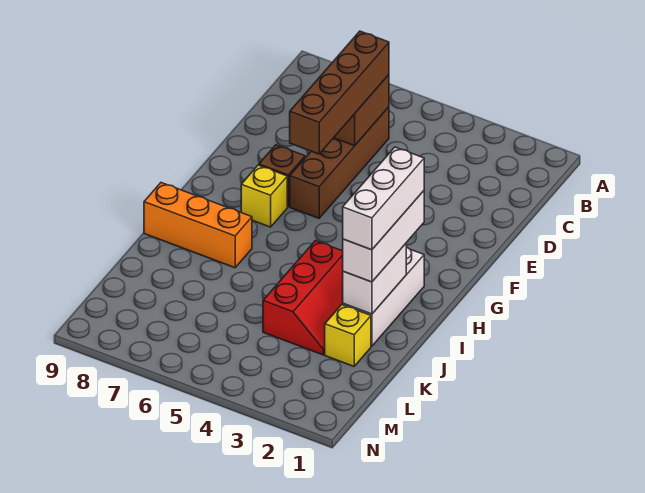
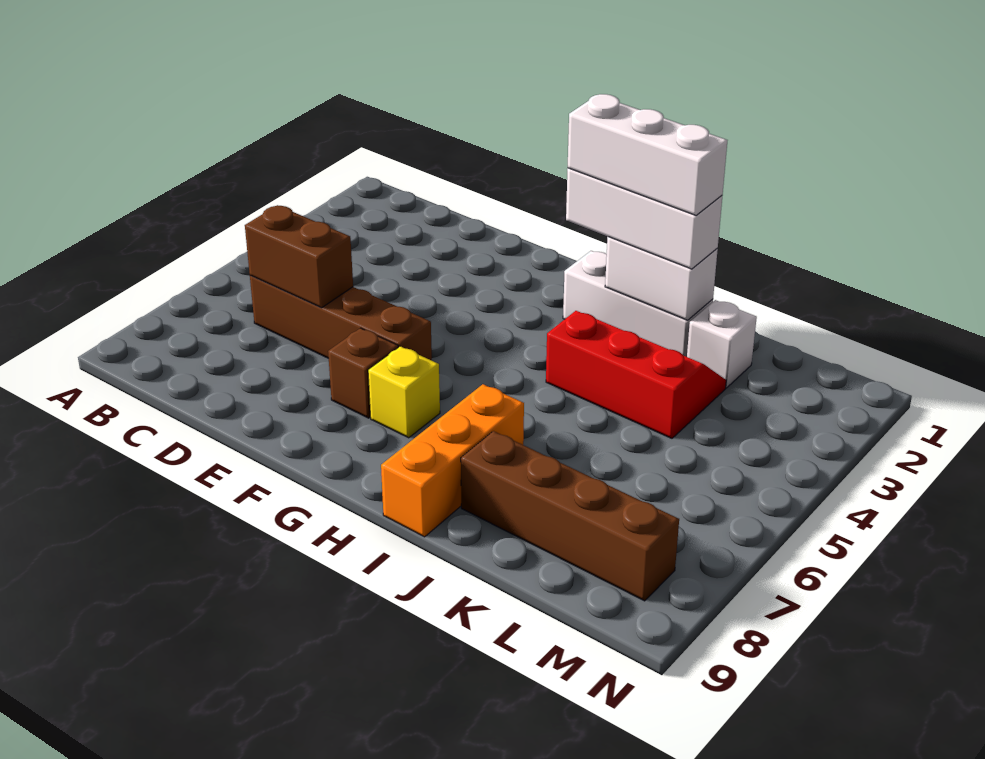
brown 1x4 brick [290,31,389,154] -> brown 1x4 brick moved to [461,431,679,601]
yellow 1x1 brick [325,305,371,366] -> white 1x1 brick [687,300,757,388]

